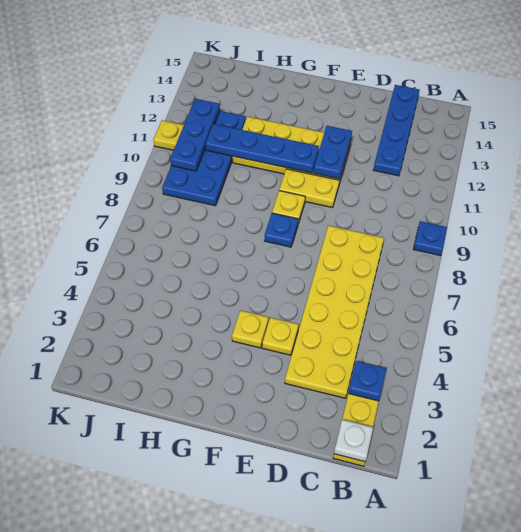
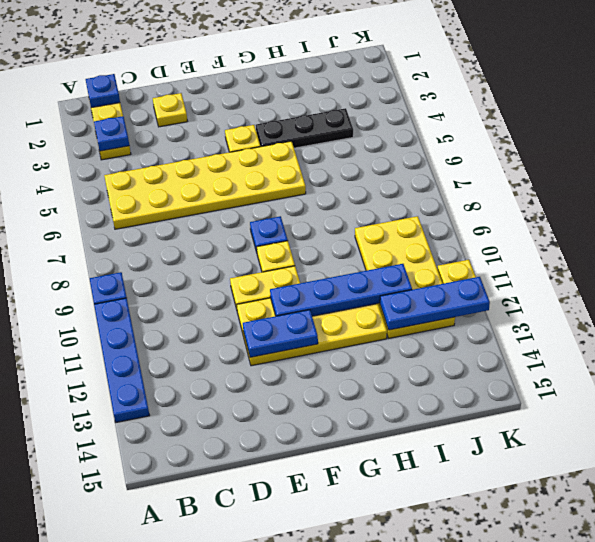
white 1x1 plate [334,420,373,462] -> blue 1x1 plate [86,74,120,108]
yellow 2x6 plate [285,225,384,398] -> yellow 2x6 plate turned to [104,141,306,229]
blue 1x4 plate [373,85,420,176] -> blue 1x4 plate moved to [94,298,150,422]
yellow 1x1 plate [262,318,299,355] -> yellow 1x1 plate moved to [153,93,187,127]
blue 1x2 plate [314,126,352,179] -> blue 1x2 plate turned to [243,310,318,357]
none -> black 1x3 plate [256,108,353,148]
blue 2x4 plate [162,111,246,206] -> yellow 2x4 plate [355,216,455,338]
blue 1x3 plate [170,99,220,171] -> blue 1x3 plate turned to [380,277,490,330]

